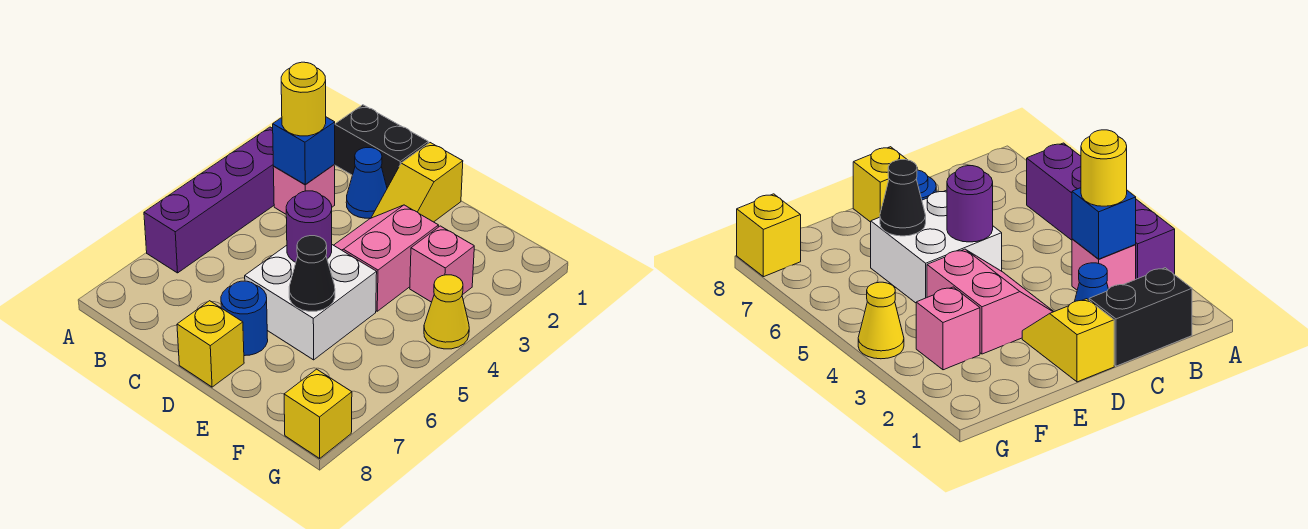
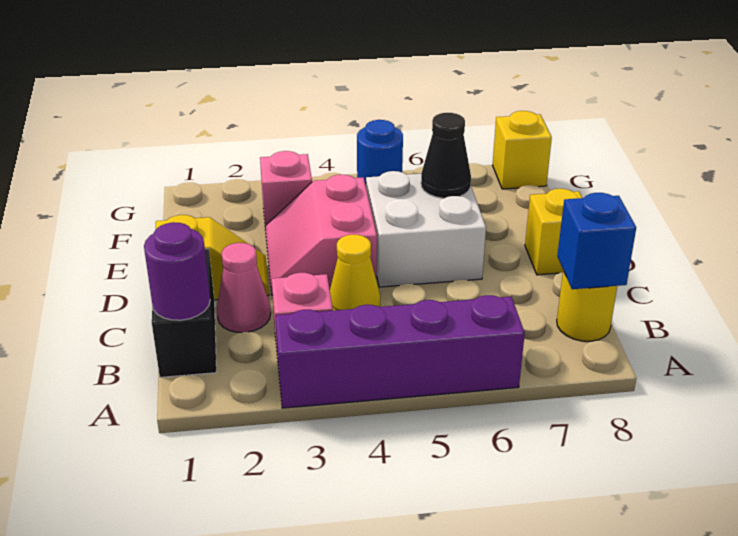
blue 1x1 brick [273,117,335,185] -> blue 1x1 brick moved to [557,193,636,289]
yellow 1x1 round brick [281,62,326,136] -> yellow 1x1 round brick moved to [557,270,617,341]
blue 1x1 cone [346,148,387,218] -> pink 1x1 cone [217,243,271,332]
pink 2x2 slope [334,205,439,311] -> pink 2x2 slope turned to [265,175,377,295]
purple 1x1 round brick [286,191,332,262] -> purple 1x1 round brick moved to [144,222,210,320]
blue 1x1 round brick [221,281,268,356] -> blue 1x1 round brick moved to [357,120,403,185]
yellow 1x1 cone [424,275,469,349] -> yellow 1x1 cone moved to [330,235,380,311]

